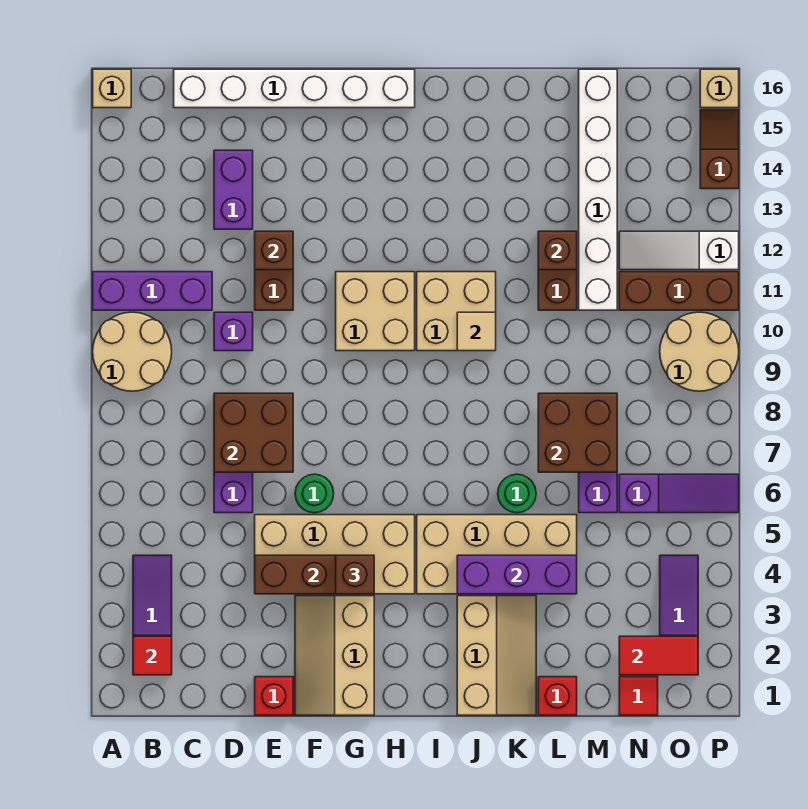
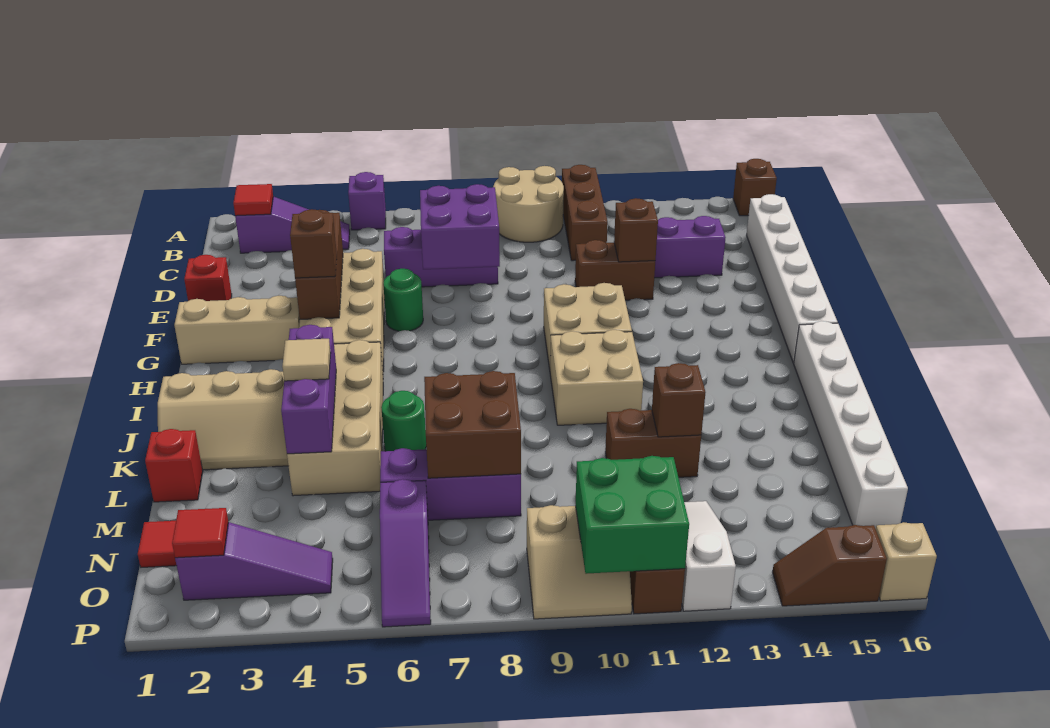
purple 1x3 brick [93,272,212,310] -> brown 1x3 brick [562,165,608,261]
tan 1x1 brick [93,69,131,108] -> brown 1x1 brick [733,159,777,216]
brown 2x2 brick [214,393,293,472] -> purple 2x2 brick [420,184,500,269]
purple 1x1 brick [214,312,253,351] -> purple 1x1 brick moved to [348,172,386,230]
tan 1x1 tile [457,312,496,351] -> tan 1x1 tile moved to [282,339,331,381]
white 1x6 brick [579,69,617,310] -> white 1x6 brick turned to [794,321,908,529]
red 1x2 tile [619,636,698,675] -> red 1x1 tile [172,508,228,558]
tan 2x2 round brick [660,312,739,391] -> tan 2x2 slope [527,505,632,619]
none -> green 2x2 brick [576,456,689,574]
brown 1x2 slope [700,110,739,189] -> brown 1x2 slope turned to [773,525,887,606]

